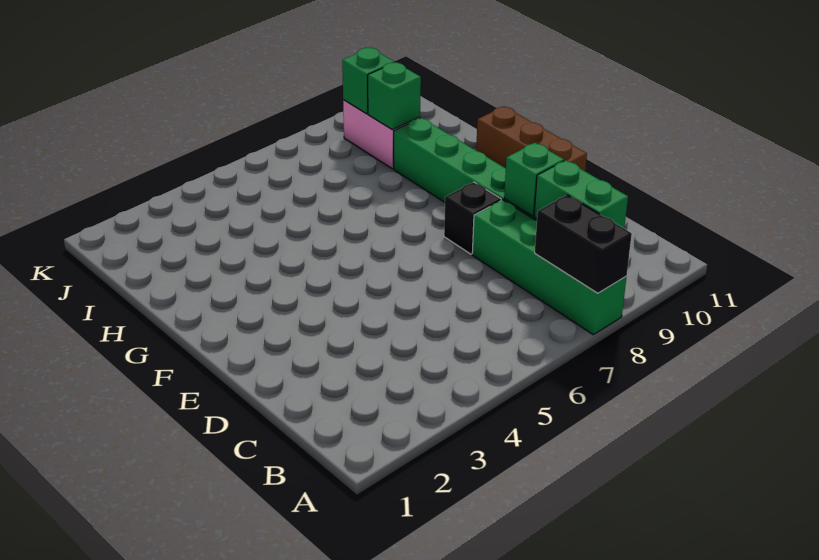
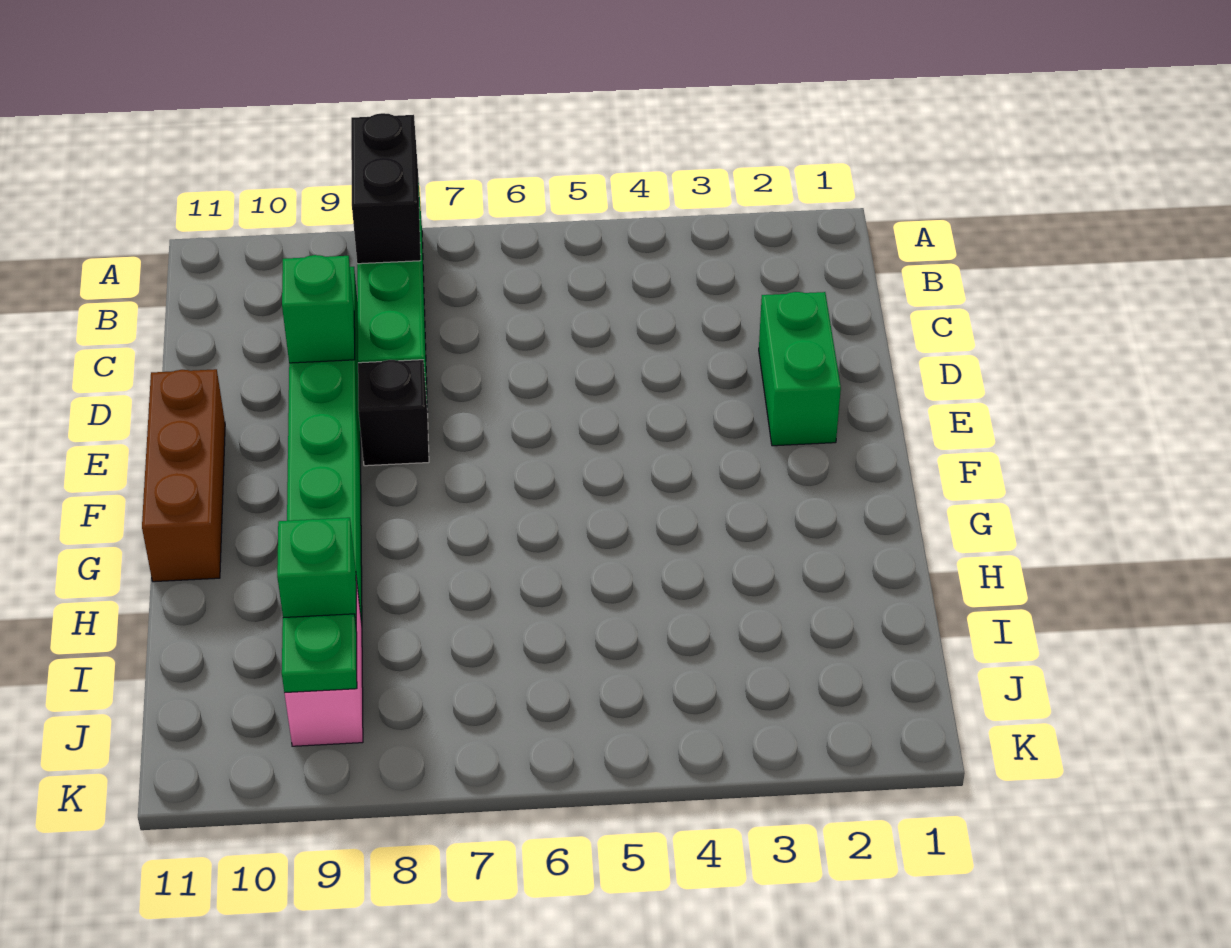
green 1x2 brick [534,160,628,228] -> green 1x2 brick moved to [759,292,841,446]
green 1x1 brick [342,48,394,114] -> green 1x1 plate [282,614,357,693]

